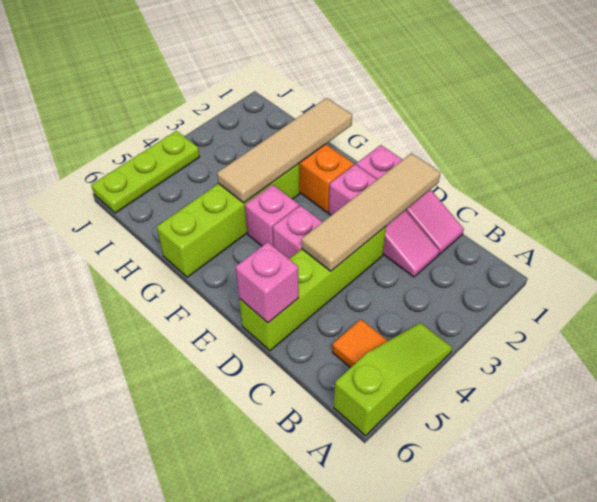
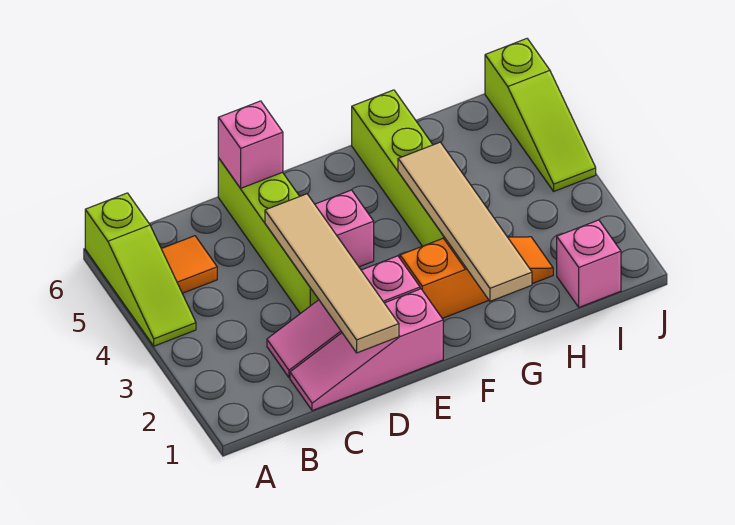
pink 1x1 brick [245,185,299,246] -> pink 1x1 brick moved to [557,220,621,307]
lime 1x3 plate [91,131,200,213] -> lime 1x3 slope [485,39,596,191]

